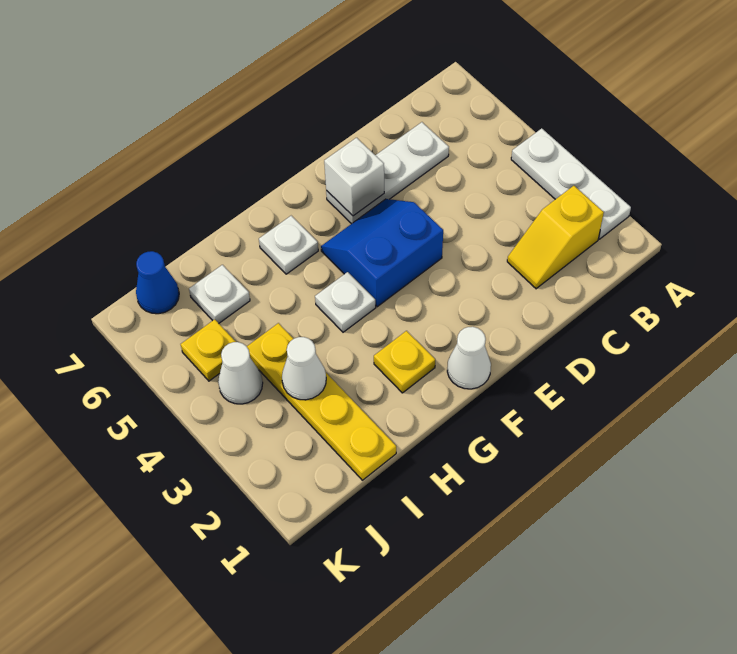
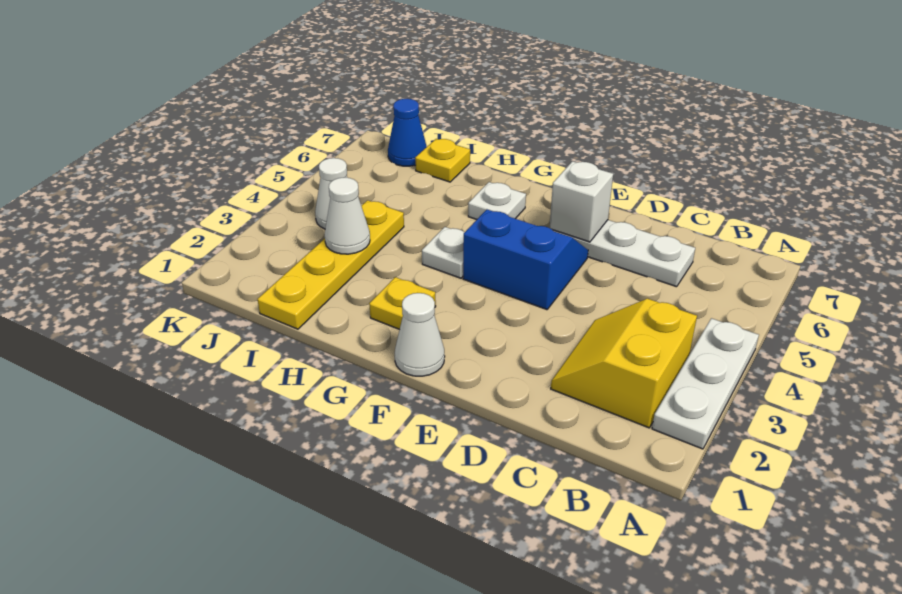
yellow 1x2 slope [507,186,604,289] -> yellow 2x2 slope [551,299,697,428]
white 1x1 plate [189,265,250,323] -> none
yellow 1x1 plate [181,319,236,381] -> yellow 1x1 plate moved to [415,139,470,182]

